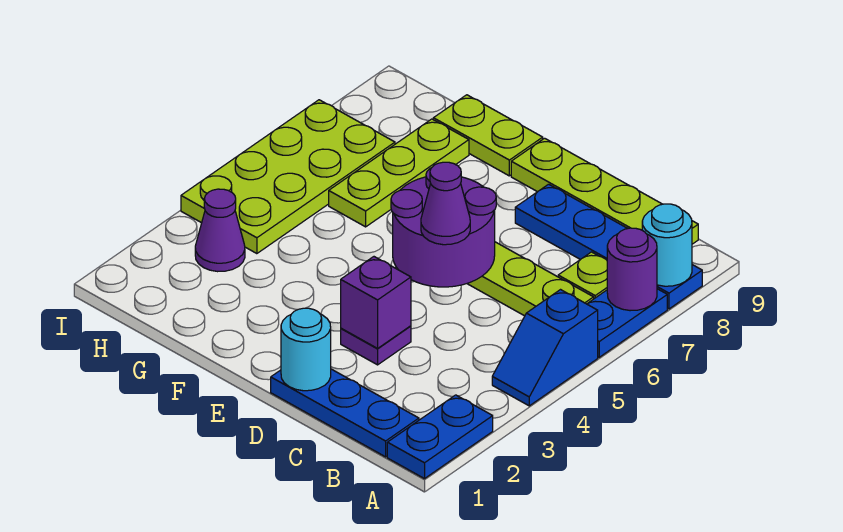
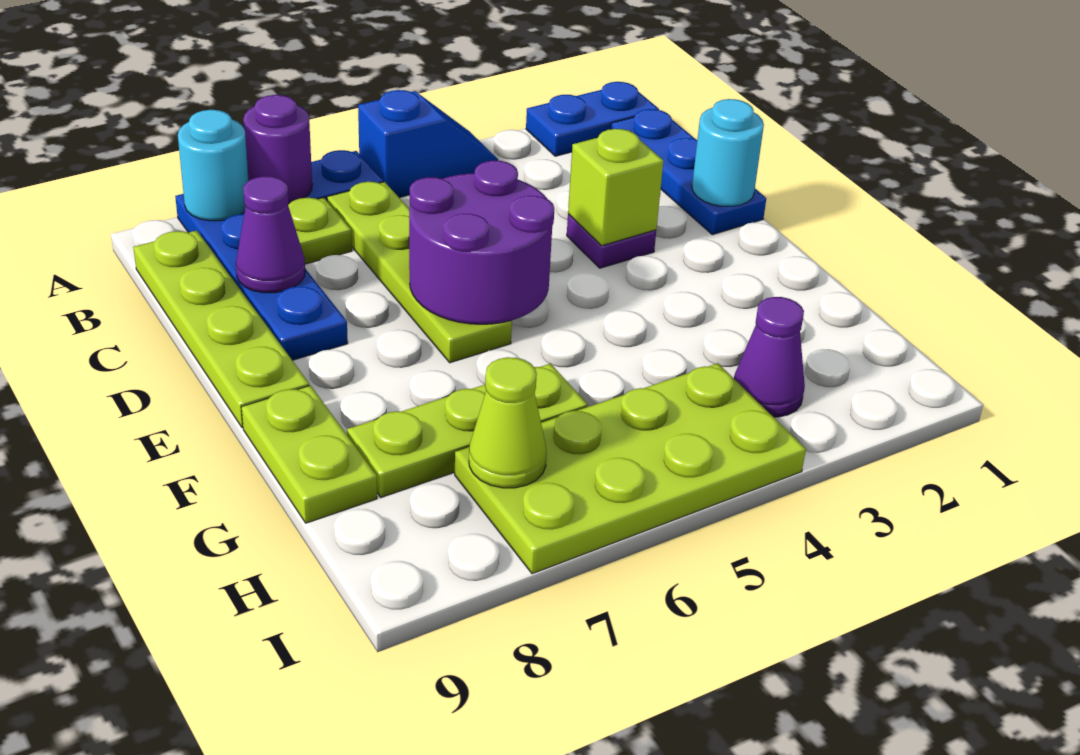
purple 1x1 brick [341,257,411,348] -> lime 1x1 brick [568,129,664,246]
purple 1x1 cone [421,162,470,245] -> purple 1x1 cone moved to [236,176,305,293]
none -> lime 1x1 cone [469,357,547,488]

